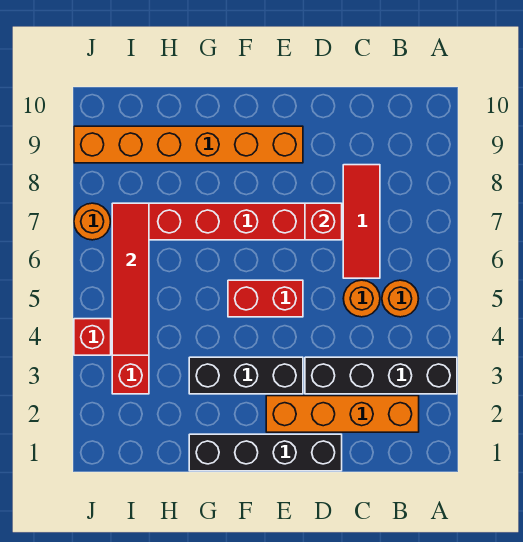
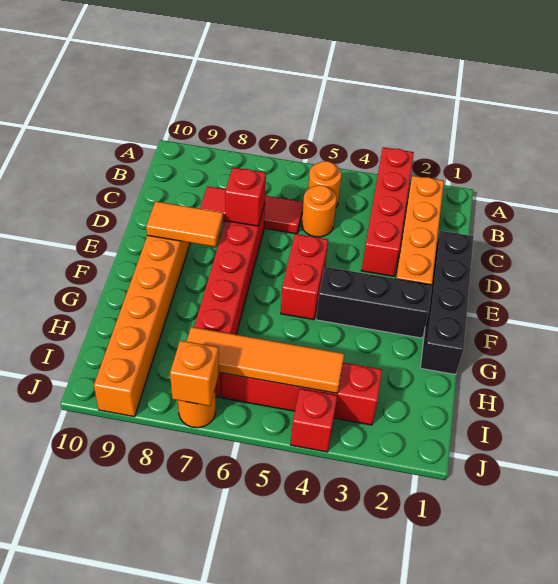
black 1x4 brick [305,357,457,394] -> red 1x4 brick [361,147,414,276]
black 1x3 brick [189,357,303,394] -> black 1x3 brick turned to [316,267,432,338]
none -> orange 1x2 tile [146,201,223,247]
red 1x4 tile [112,203,149,355] -> orange 1x4 tile [187,327,344,393]
none -> orange 1x1 brick [170,340,219,406]

